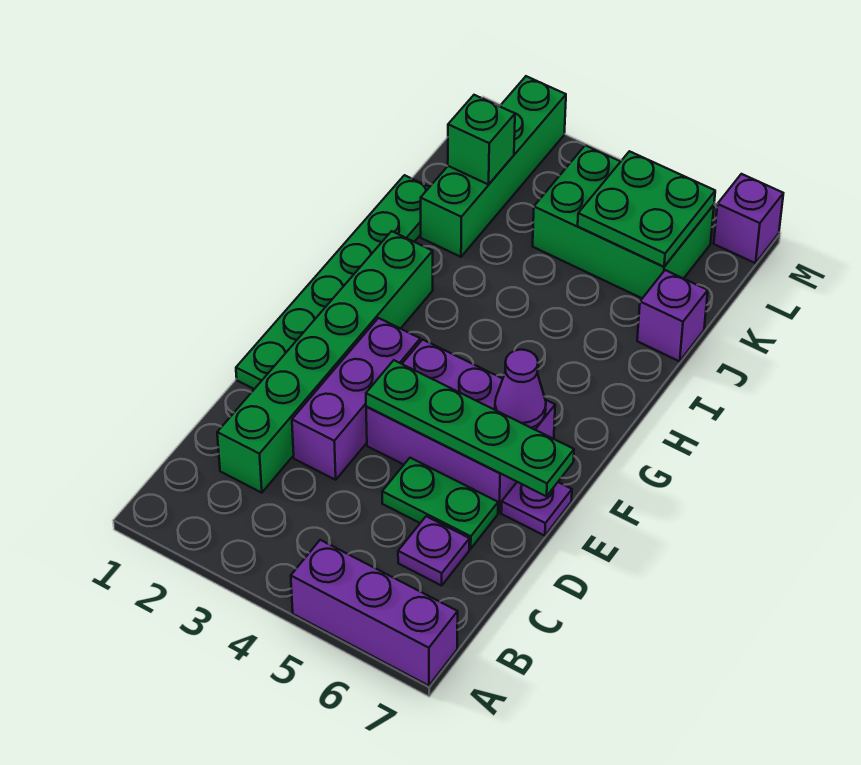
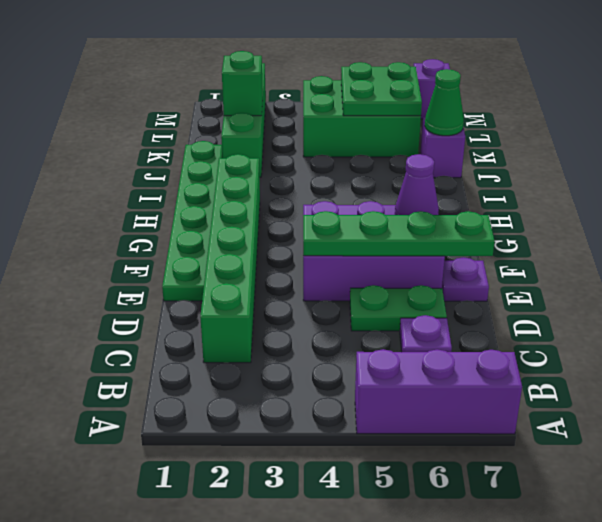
purple 1x3 brick [292,318,420,480] -> none
none -> green 1x1 cone [425,69,464,136]

